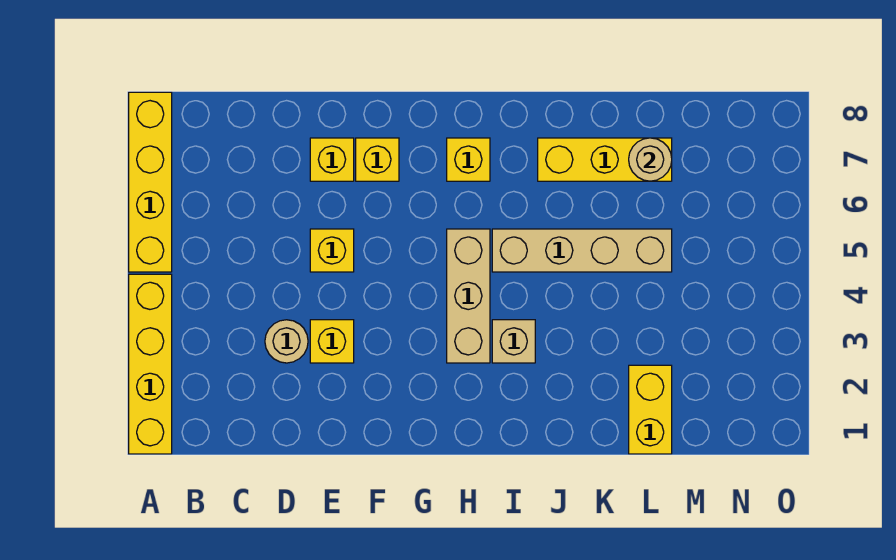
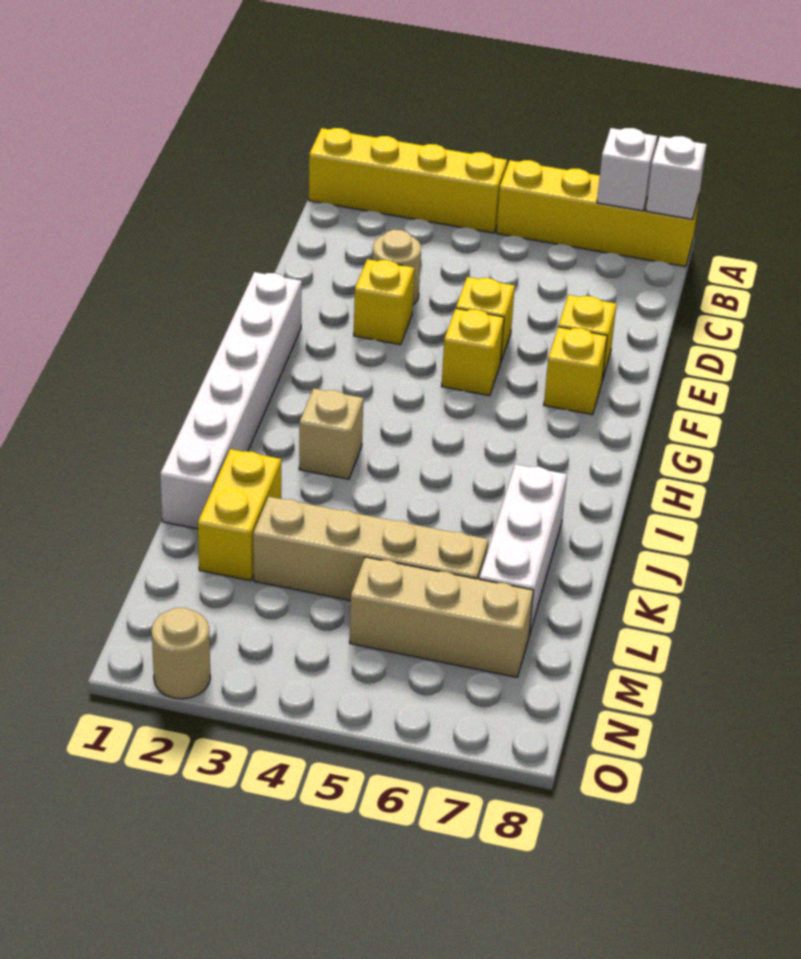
none -> white 1x1 brick [597,128,657,211]
none -> white 1x1 brick [646,136,707,219]
none -> white 1x6 brick [160,272,302,529]
tan 1x3 brick [447,229,490,363] -> tan 1x3 brick moved to [350,557,533,677]
yellow 1x1 brick [447,138,490,181] -> yellow 1x1 brick moved to [442,308,504,396]
tan 1x4 brick [492,229,672,272] -> tan 1x4 brick turned to [253,497,488,601]
yellow 1x3 brick [538,138,672,181] -> white 1x3 brick [479,464,567,635]
yellow 1x2 brick [629,365,672,454] -> yellow 1x2 brick turned to [198,449,281,581]
tan 1x1 round brick [629,138,672,181] -> tan 1x1 round brick moved to [152,608,210,699]

